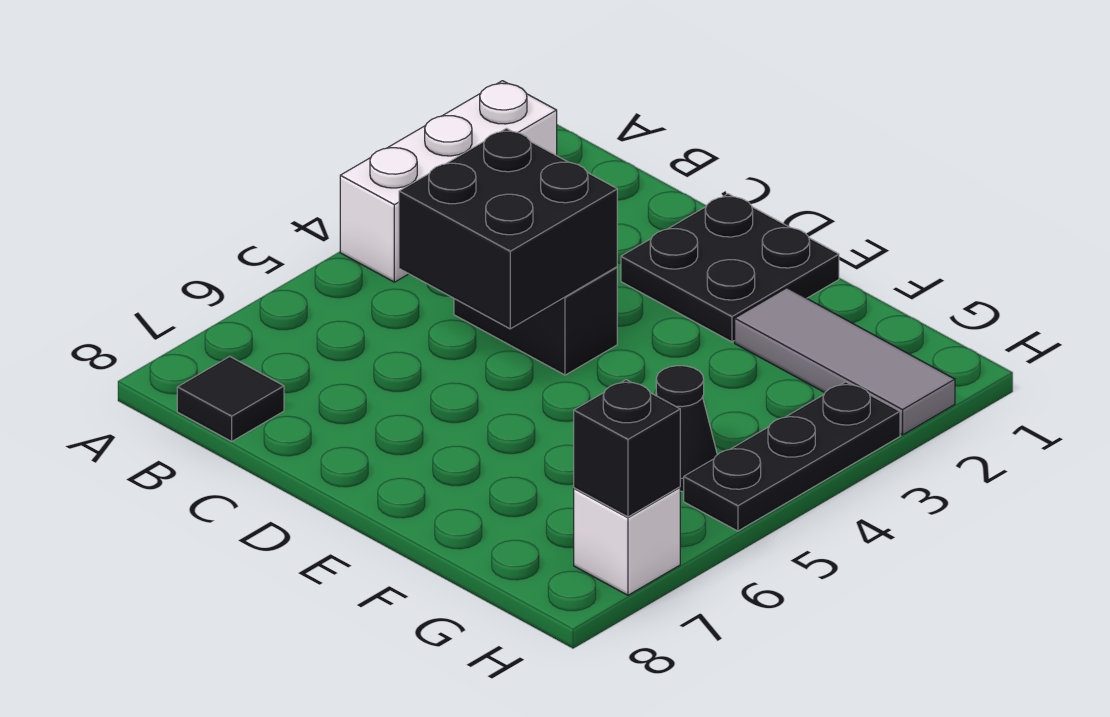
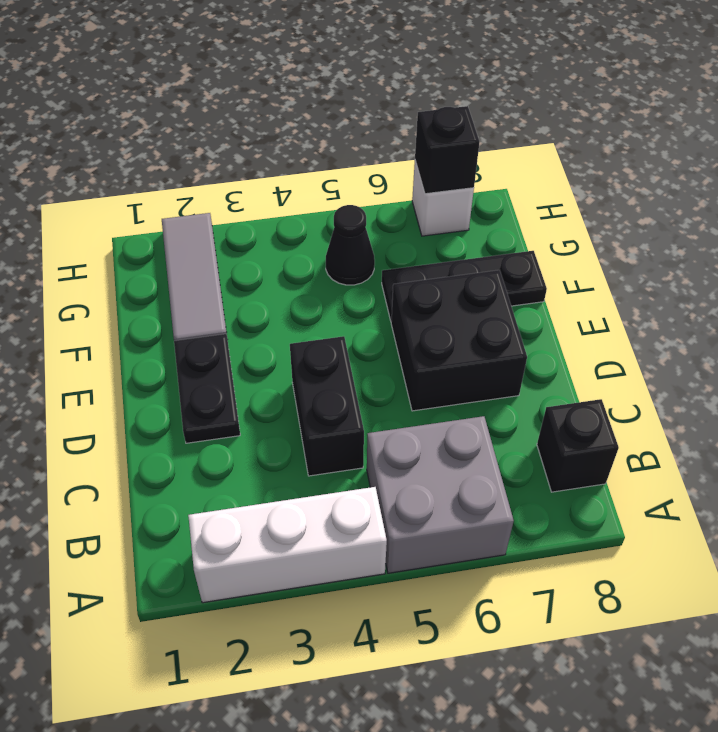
none -> grey 2x2 brick [367,416,514,573]
black 1x1 tile [177,356,284,441] -> black 1x1 brick [537,399,619,492]
black 2x2 brick [399,128,617,329] -> black 2x2 brick moved to [391,270,527,411]
black 2x2 plate [621,194,839,342] -> black 1x2 plate [174,334,240,443]
black 1x3 plate [684,382,900,531] -> black 1x3 plate moved to [382,251,547,322]

